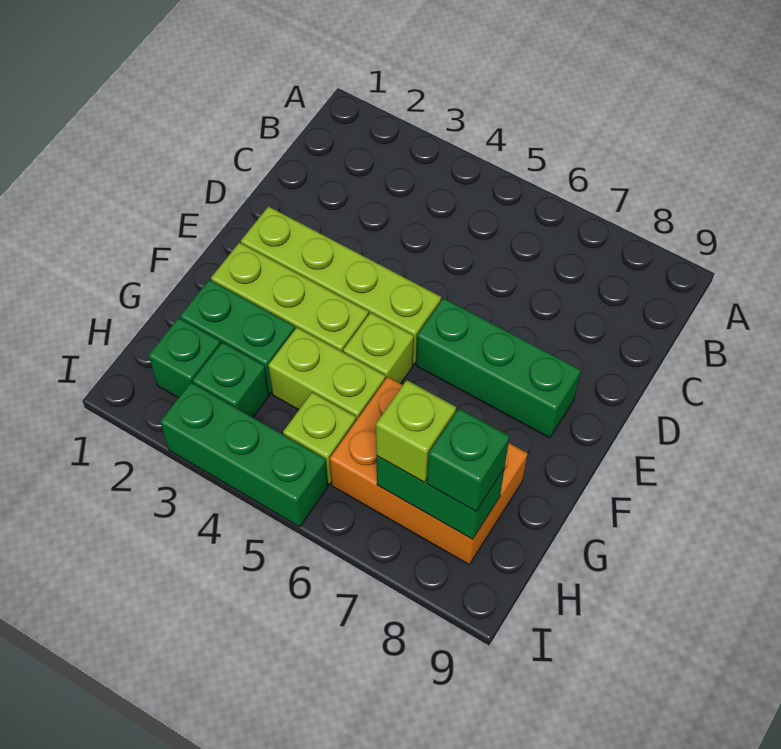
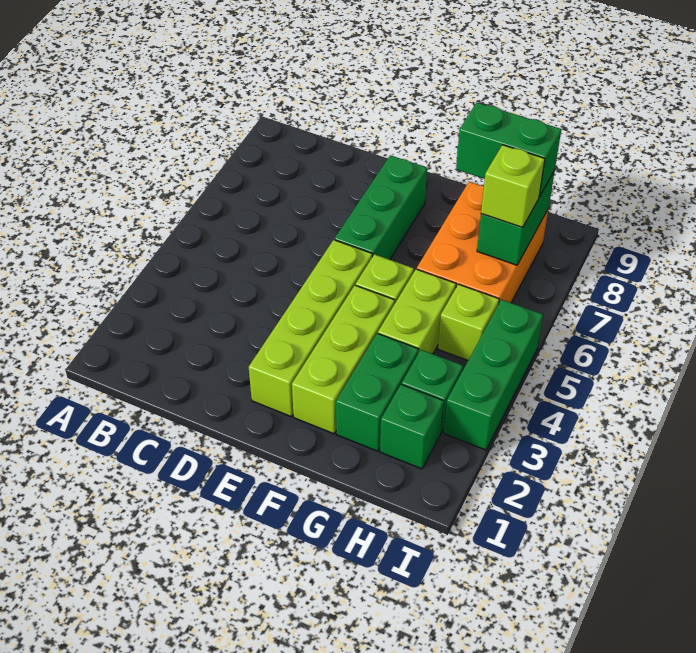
green 1x1 brick [427,409,510,511] -> green 1x2 brick [456,103,561,197]

